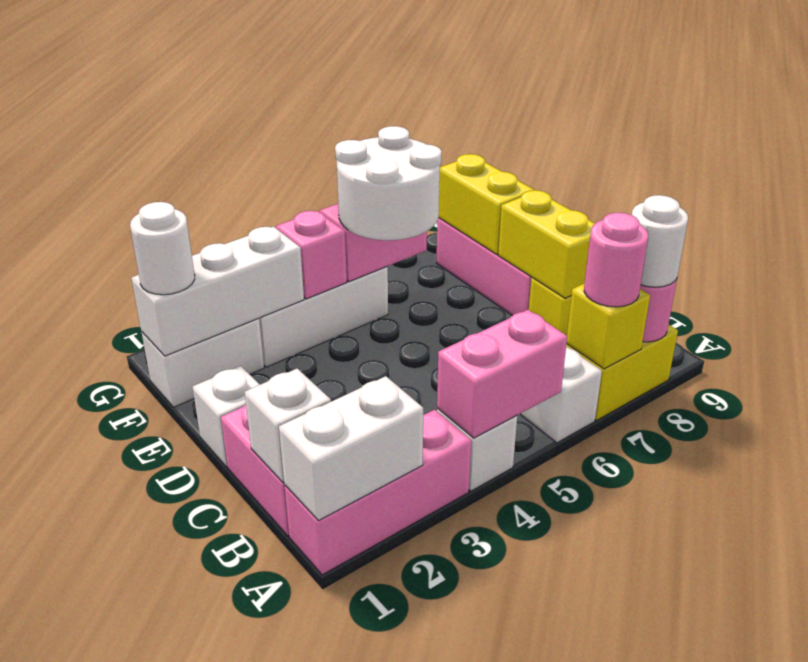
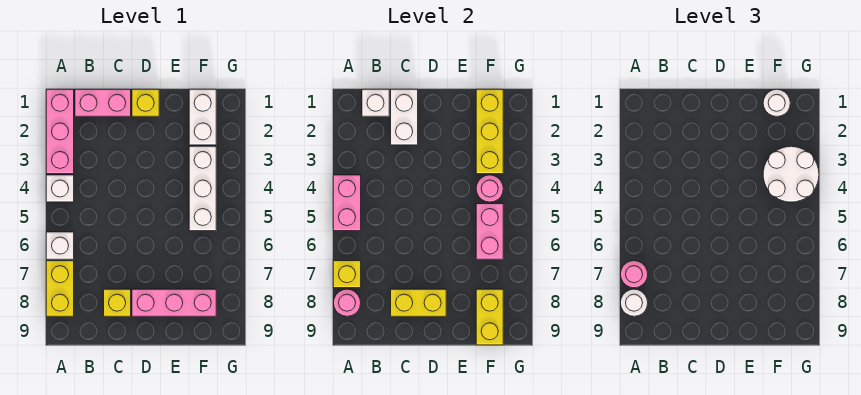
white 1x2 brick [279,376,423,521] -> white 1x2 brick moved to [391,89,418,145]
white 1x1 brick [193,366,260,467] -> yellow 1x1 brick [132,89,159,116]
white 2x2 round brick [335,126,442,240] -> white 2x2 round brick moved to [763,146,819,202]
yellow 1x2 brick [439,154,534,254] -> yellow 1x2 brick turned to [476,289,503,345]
white 1x3 brick [132,227,304,356] -> yellow 1x3 brick [476,89,503,174]
pink 1x1 brick [276,211,347,299] -> pink 1x1 round brick [476,175,503,202]

